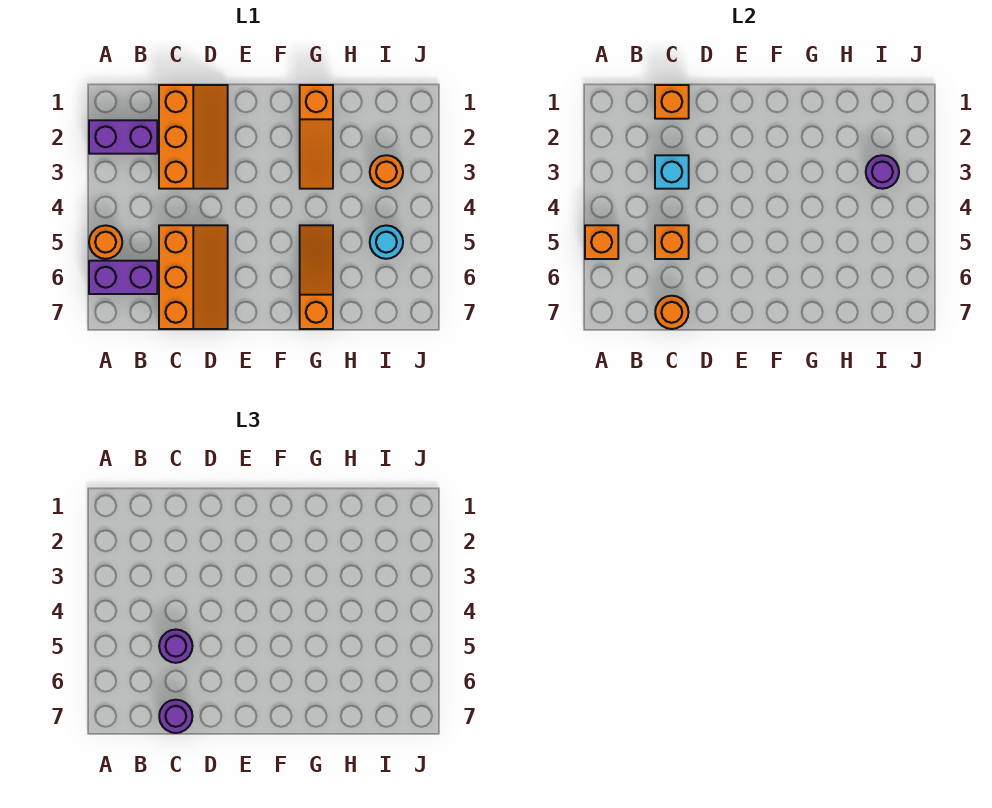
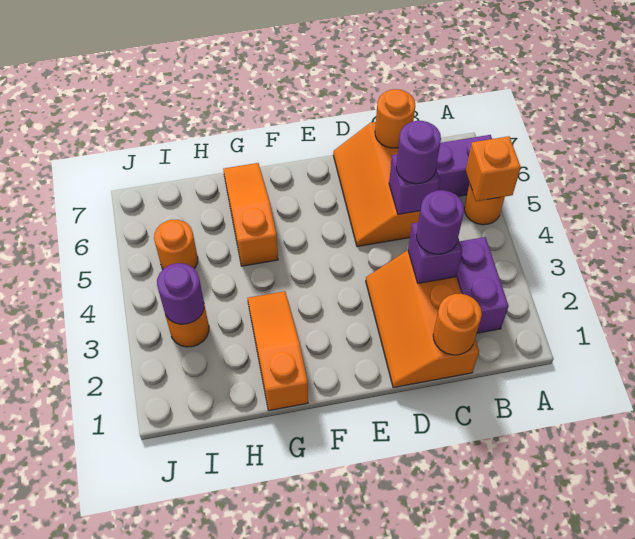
purple 1x2 brick [89,120,157,154] -> purple 1x2 brick turned to [456,237,509,333]
orange 1x1 brick [655,85,689,119] -> orange 1x1 round brick [433,294,482,355]
cyan 1x1 brick [655,155,689,189] -> purple 1x1 brick [408,222,462,283]
orange 1x1 brick [655,225,689,259] -> purple 1x1 brick [389,154,440,215]
purple 1x1 round brick [159,700,193,733] -> purple 1x1 round brick moved to [417,190,464,254]
orange 1x3 slope [300,225,333,329] -> orange 1x3 slope turned to [223,163,278,266]
cyan 1x1 round brick [370,225,403,259] -> orange 1x1 round brick [154,220,198,269]

